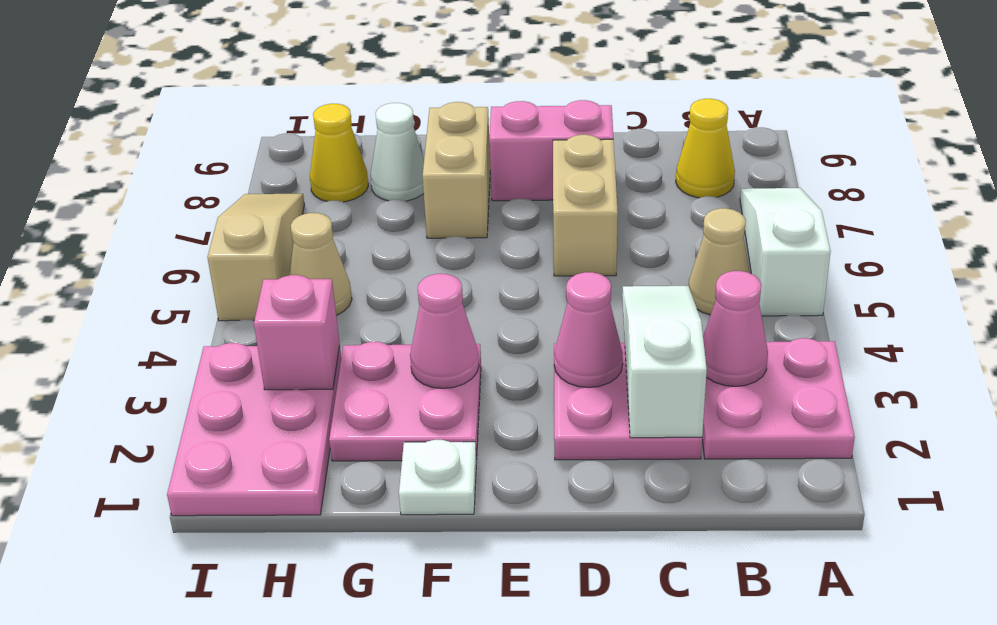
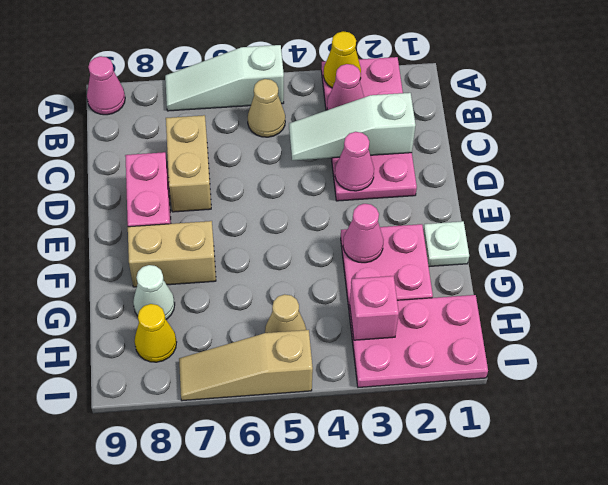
none -> pink 1x1 cone [87,56,125,115]
yellow 1x1 cone [676,99,735,198] -> yellow 1x1 cone moved to [323,31,361,88]
tan 1x2 brick [553,135,618,276] -> tan 1x2 brick turned to [166,115,211,212]

